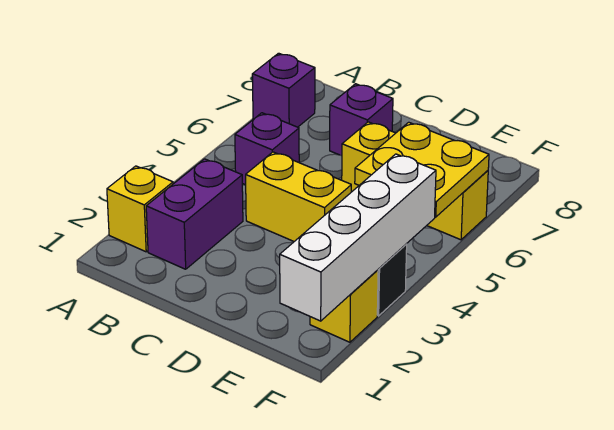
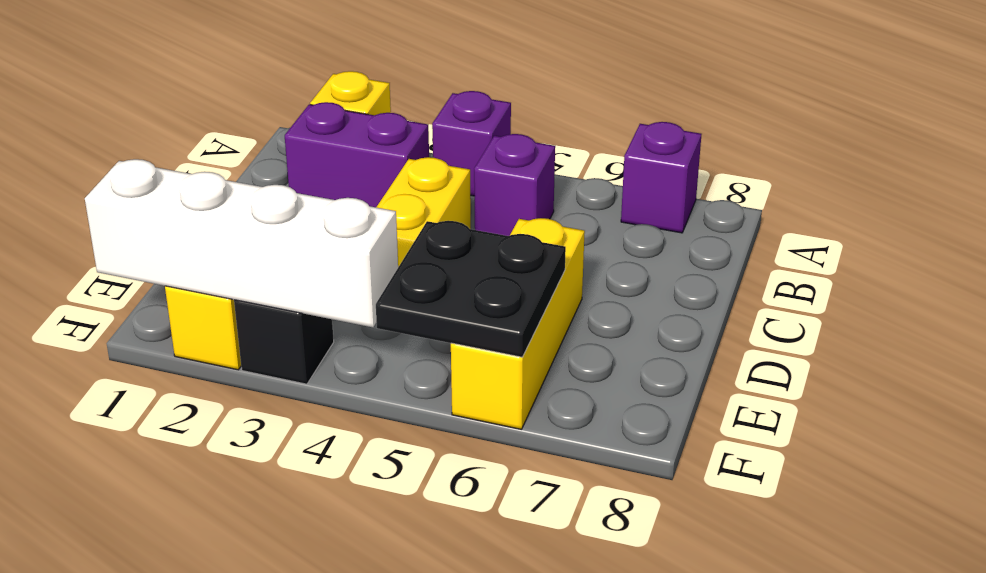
purple 1x1 brick [330,84,393,156] -> purple 1x1 brick moved to [432,91,511,196]
yellow 2x2 plate [355,122,489,217] -> black 2x2 plate [376,221,566,357]

